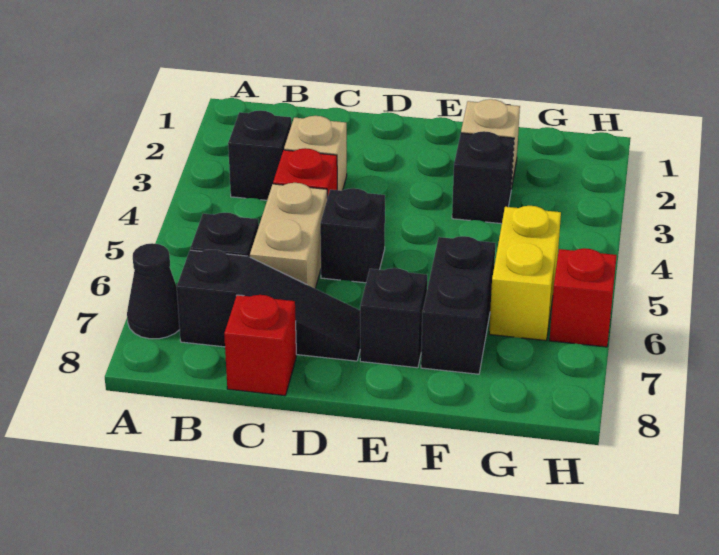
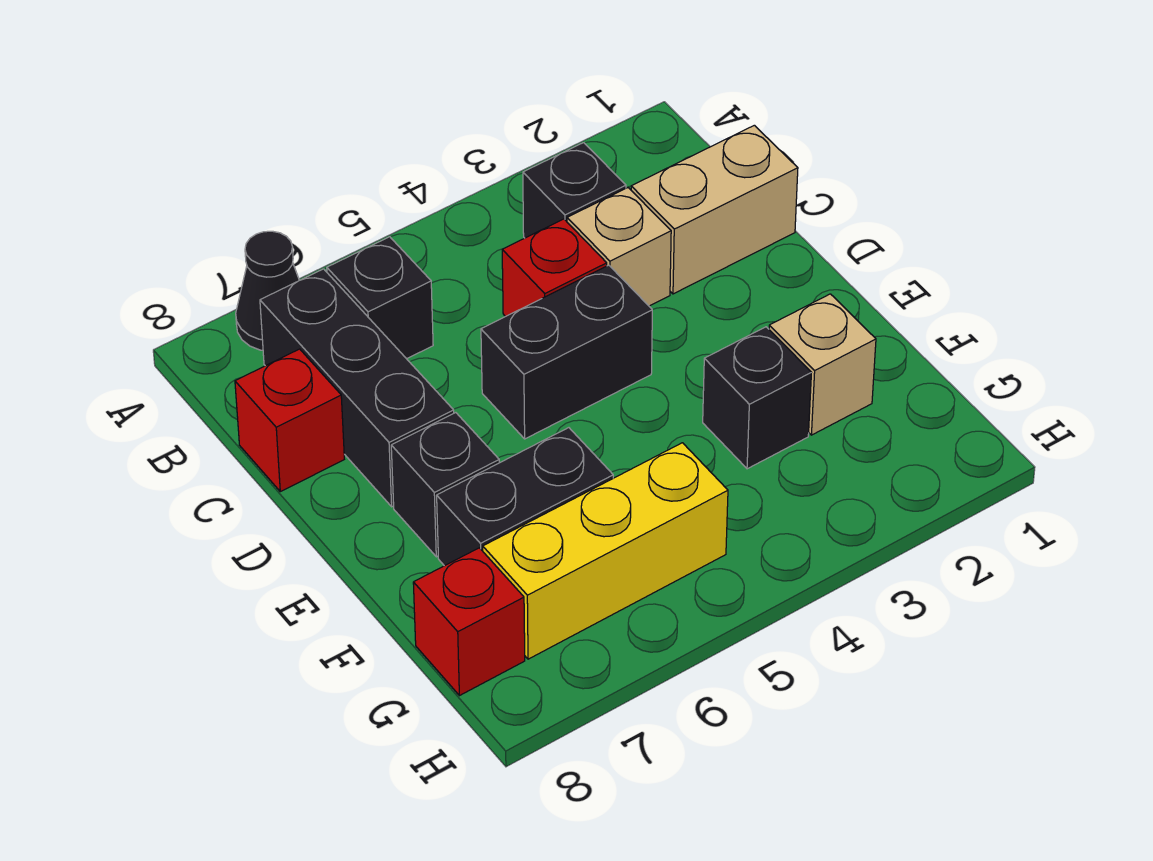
black 1x3 slope [177,250,360,361] -> black 1x3 brick [260,269,454,507]
tan 1x2 brick [250,183,327,288] -> tan 1x2 brick moved to [631,125,798,294]
black 1x1 brick [320,188,385,283] -> black 1x2 brick [481,265,652,439]
yellow 1x2 brick [489,206,561,341] -> yellow 1x3 brick [483,443,728,659]
red 1x1 brick [549,248,617,347] -> red 1x1 brick moved to [413,548,525,696]

